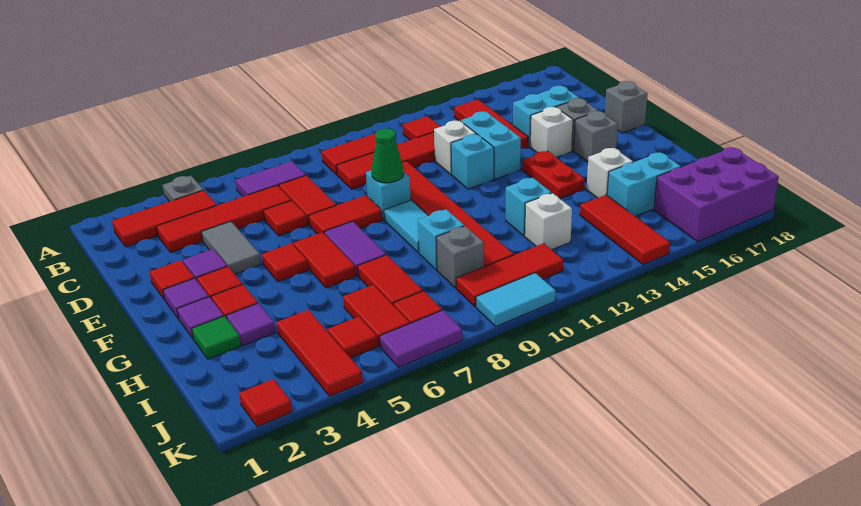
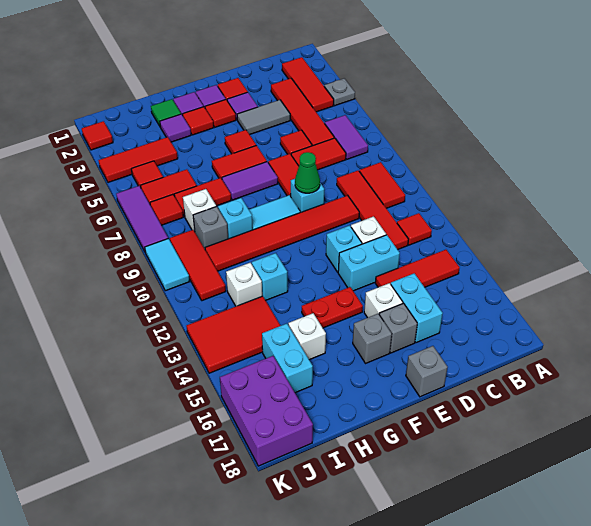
none -> white 1x1 brick [183,189,216,231]
red 1x3 tile [580,195,670,264] -> red 2x3 tile [186,296,280,373]
purple 1x2 tile [379,310,462,367] -> purple 1x3 tile [116,186,168,252]

